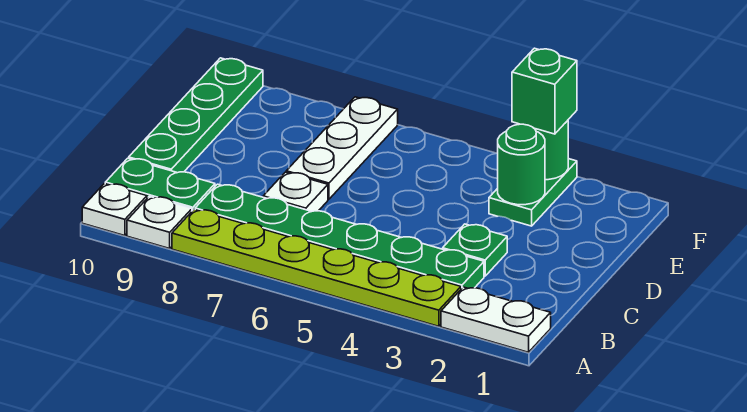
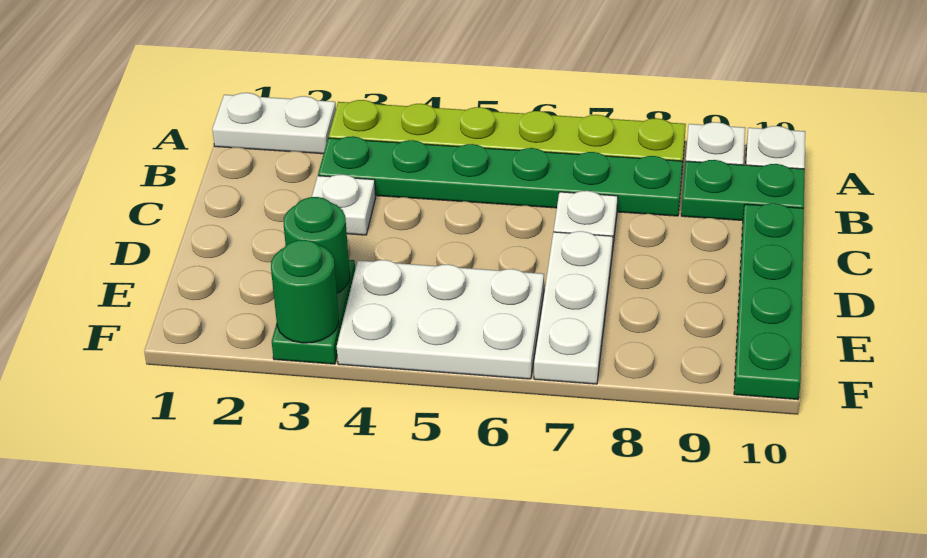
green 1x1 plate [443,224,507,276] -> white 1x1 plate [312,174,376,235]
none -> white 2x3 plate [337,260,544,379]
green 1x1 brick [512,48,577,134] -> none

